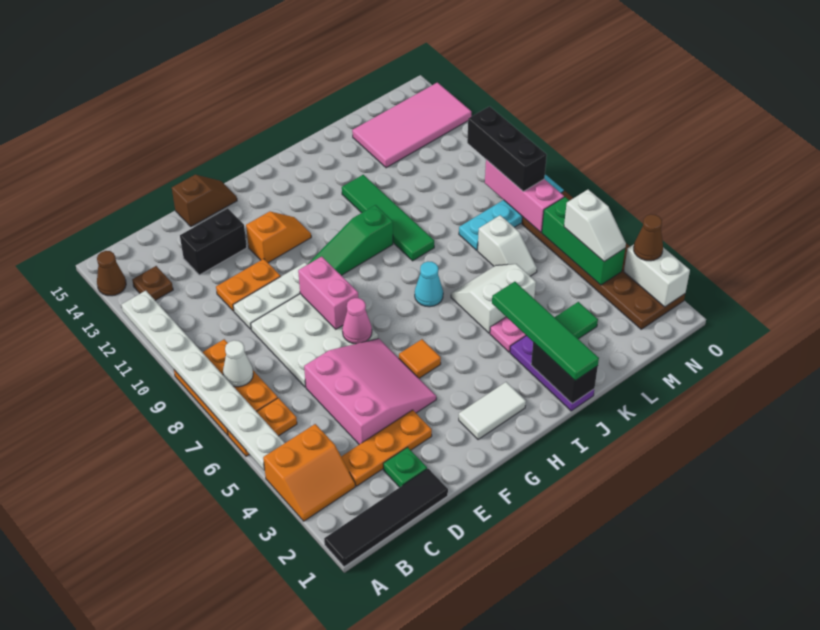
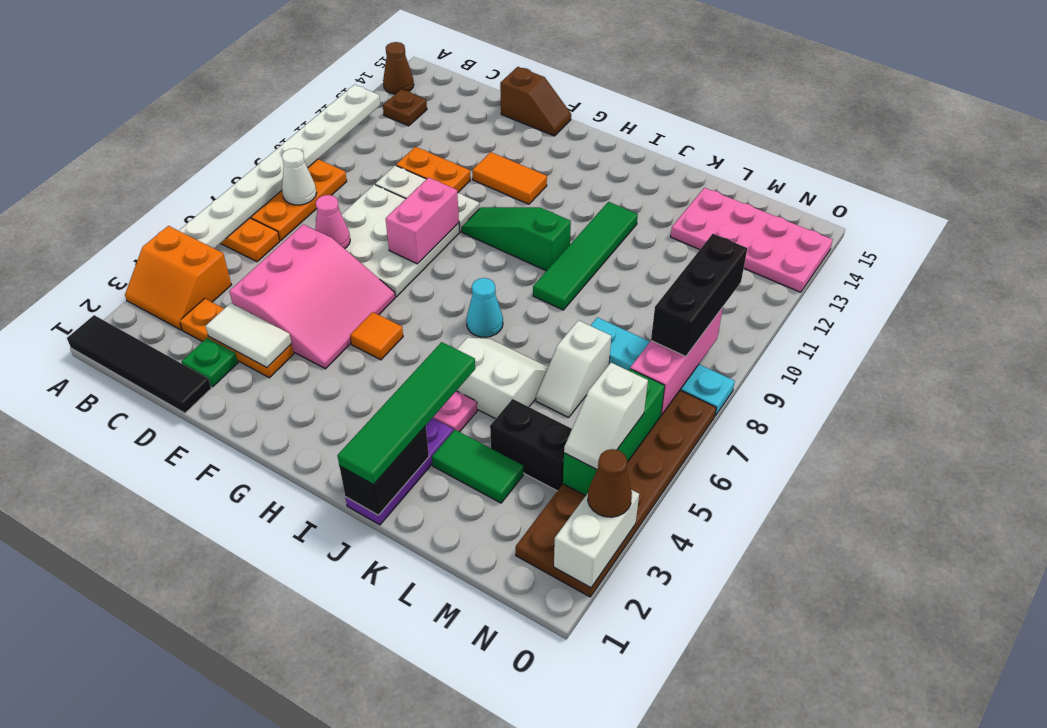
black 1x2 brick [180,208,247,275] -> black 1x2 brick moved to [490,399,572,491]
pink 1x1 cone [342,298,372,344] -> pink 1x1 cone moved to [315,195,350,249]
orange 1x2 slope [246,211,311,263] -> orange 1x2 tile [472,152,547,204]
white 1x2 tile [459,382,526,440] -> white 1x2 tile moved to [206,303,292,368]
pink 2x4 tile [352,83,471,168] -> pink 2x4 plate [671,188,833,292]

